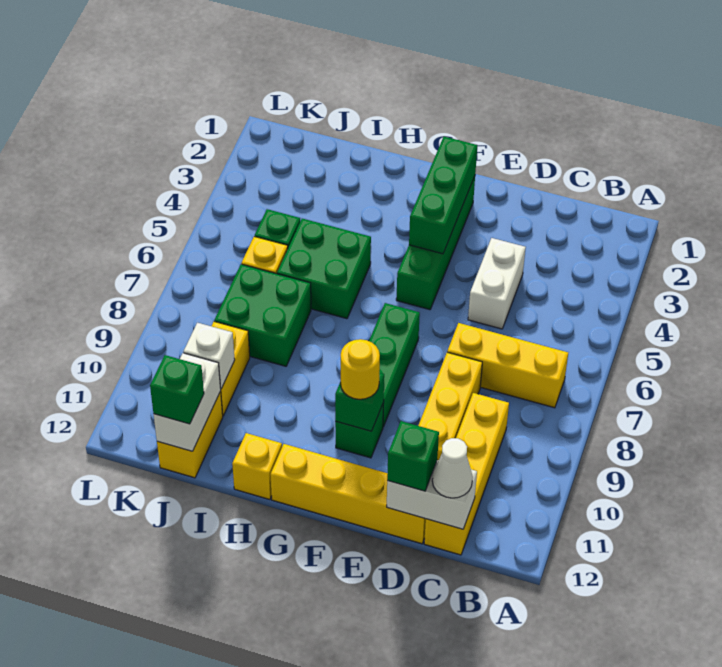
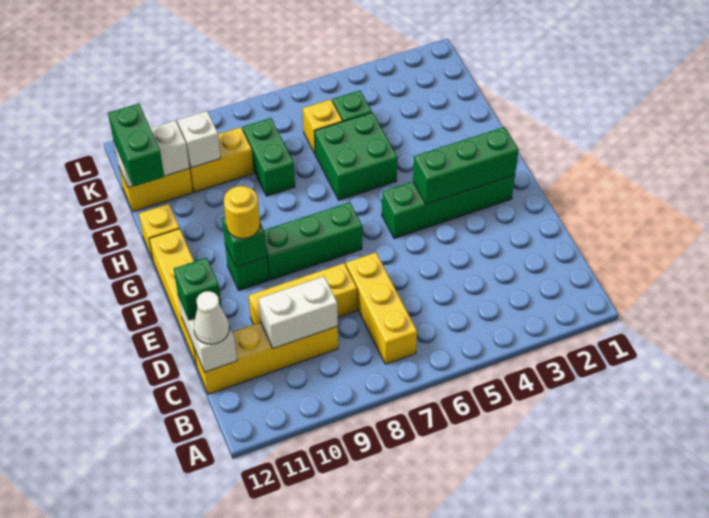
white 1x2 brick [468,238,526,329] -> white 1x2 brick moved to [259,277,338,348]
green 2x2 brick [214,264,311,366] -> green 1x2 brick [243,118,295,196]
green 1x1 brick [150,355,204,424] -> green 1x2 brick [108,104,164,187]

